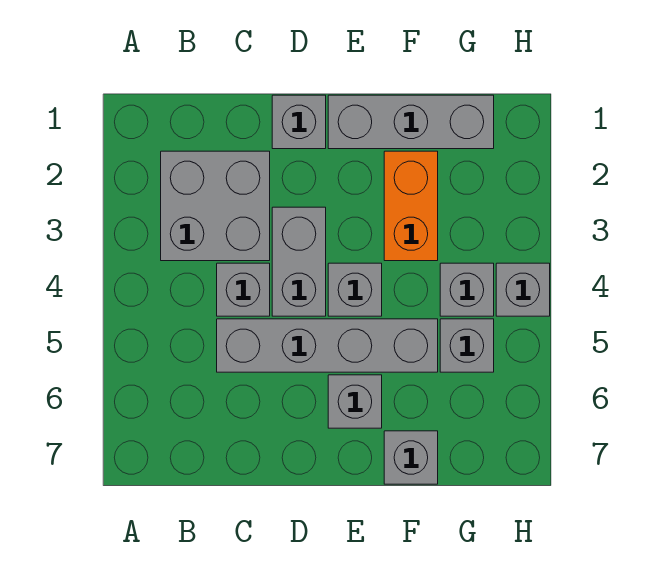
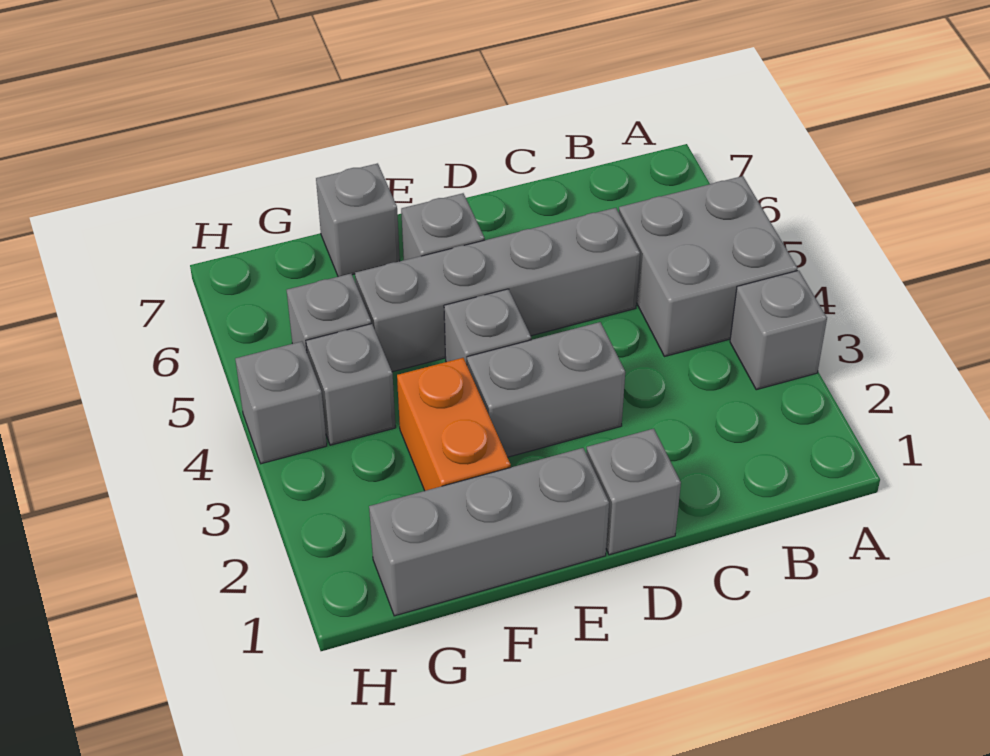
grey 2x2 brick [161,151,270,261] -> grey 2x2 brick moved to [619,176,798,357]
grey 1x1 brick [217,263,270,316] -> grey 1x1 brick moved to [730,270,827,390]
grey 1x2 brick [272,207,326,316] -> grey 1x2 brick turned to [467,322,625,457]

